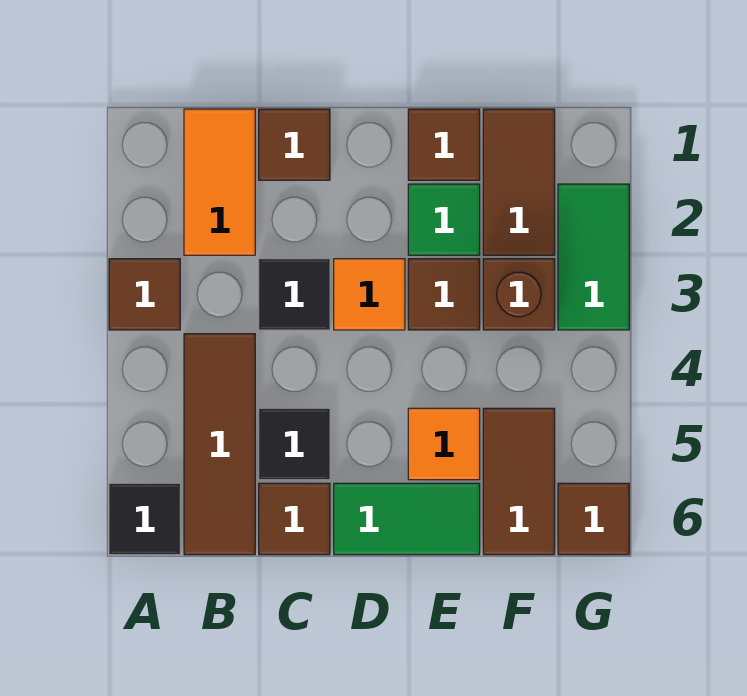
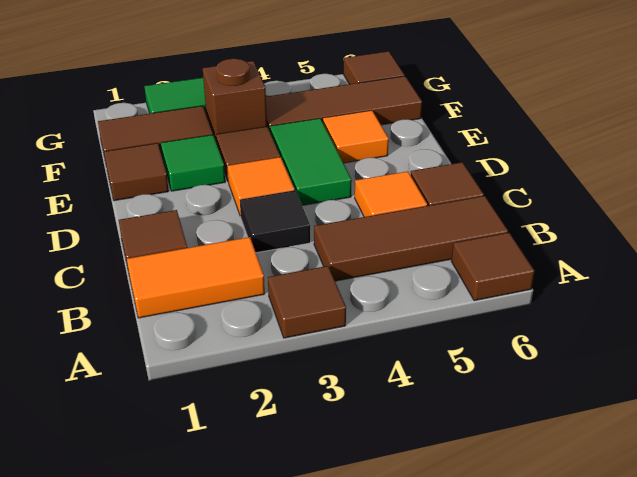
black 1x1 tile [109,483,180,555] -> brown 1x1 tile [451,233,535,301]
black 1x1 tile [259,408,330,480] -> orange 1x1 tile [355,171,427,217]
green 1x2 tile [334,483,480,555] -> green 1x2 tile moved to [270,118,352,205]
brown 1x2 tile [483,408,555,555] -> brown 1x3 tile [266,76,422,131]

